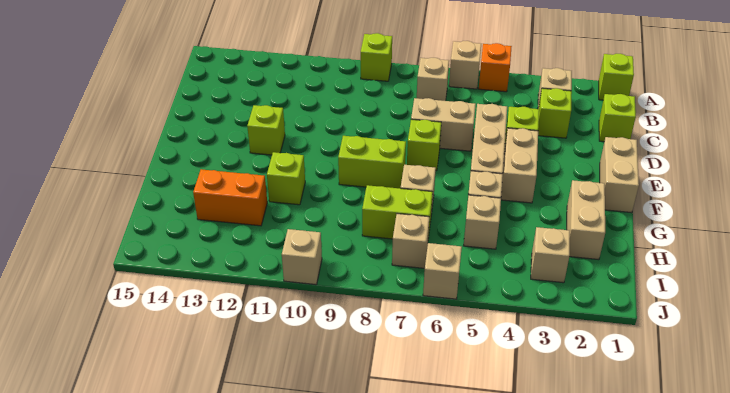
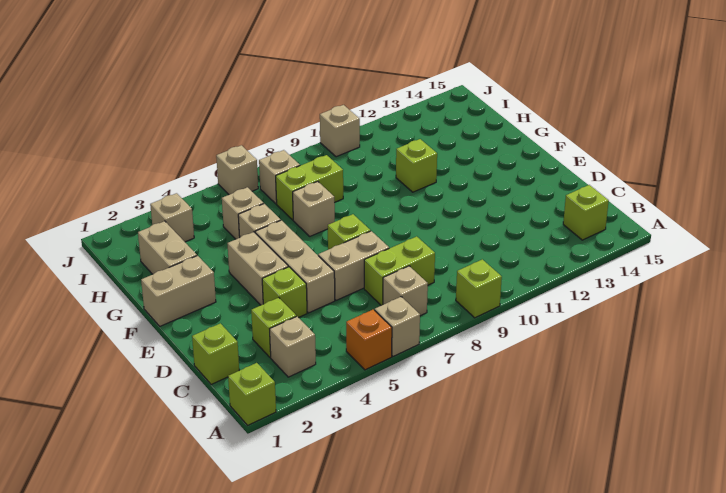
tan 1x2 brick [600,137,639,213] -> tan 1x2 brick turned to [141,256,216,326]
lime 1x1 brick [247,105,285,155] -> lime 1x1 brick moved to [563,185,609,240]
lime 1x2 brick [338,136,406,188] -> lime 1x2 brick moved to [364,236,435,306]
orange 1x2 brick [193,169,267,226] -> none

